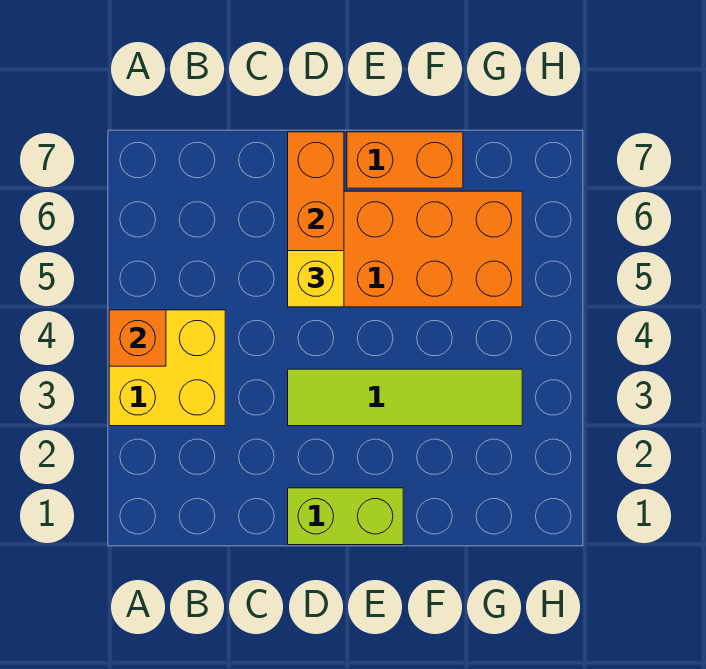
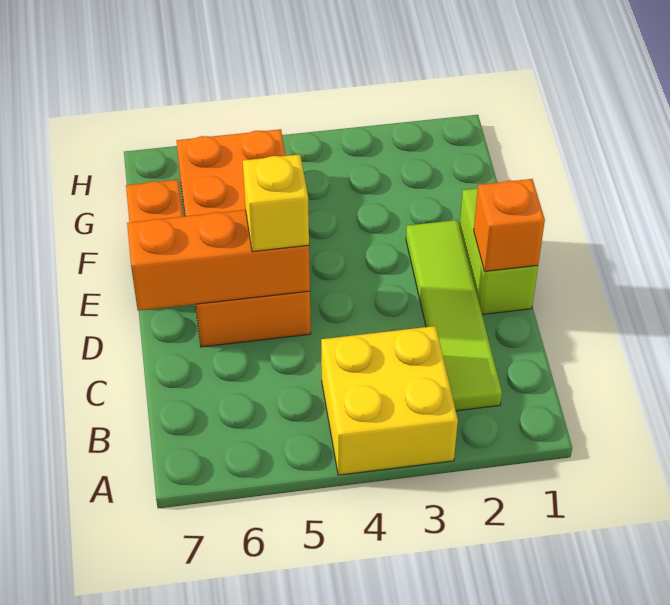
orange 1x1 brick [109,310,166,366] -> orange 1x1 brick moved to [474,179,545,272]
lime 1x4 tile [288,369,522,426] -> lime 1x4 tile moved to [406,220,502,411]

